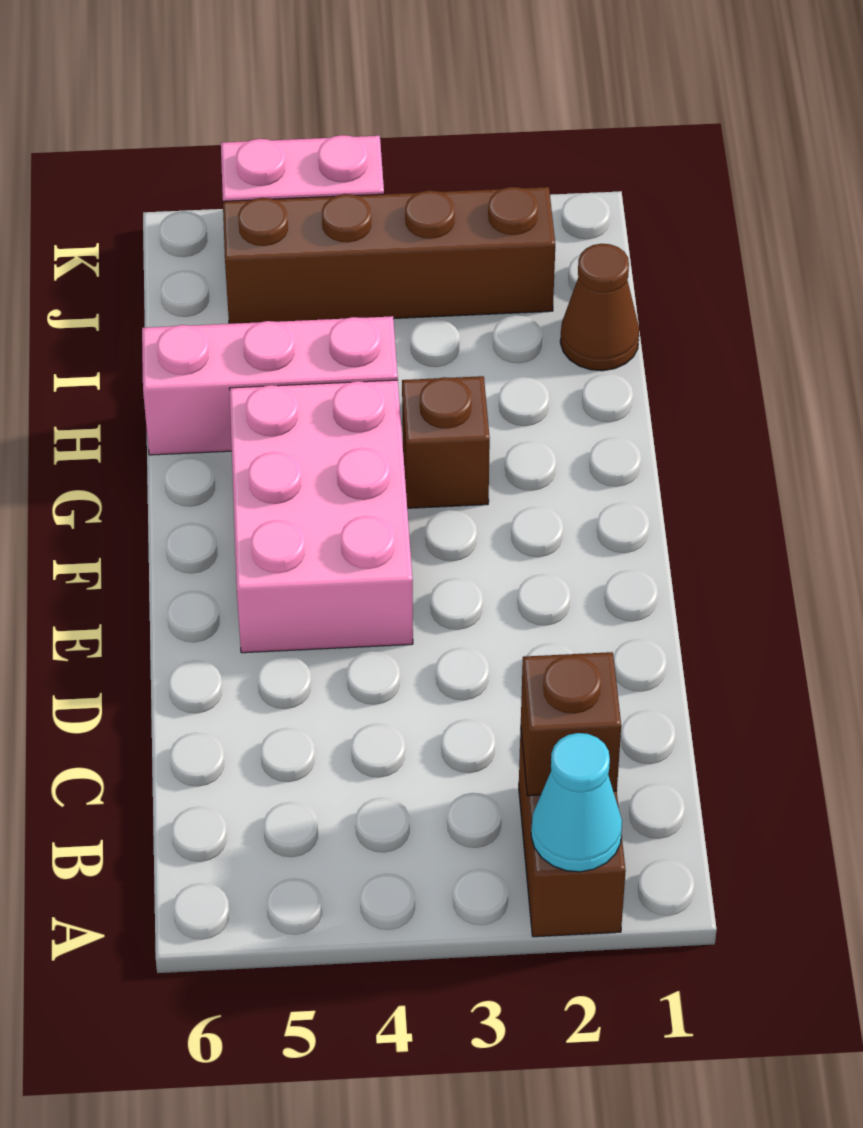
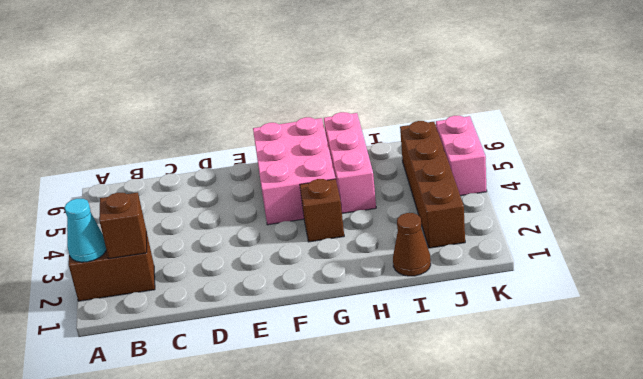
pink 2x3 brick [229,380,413,653] -> pink 2x3 brick turned to [253,117,335,225]

